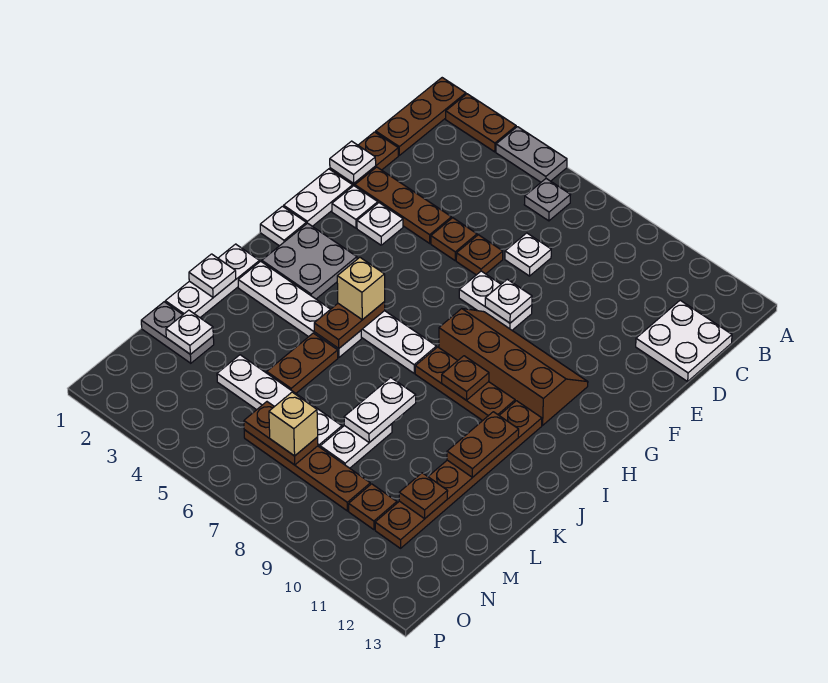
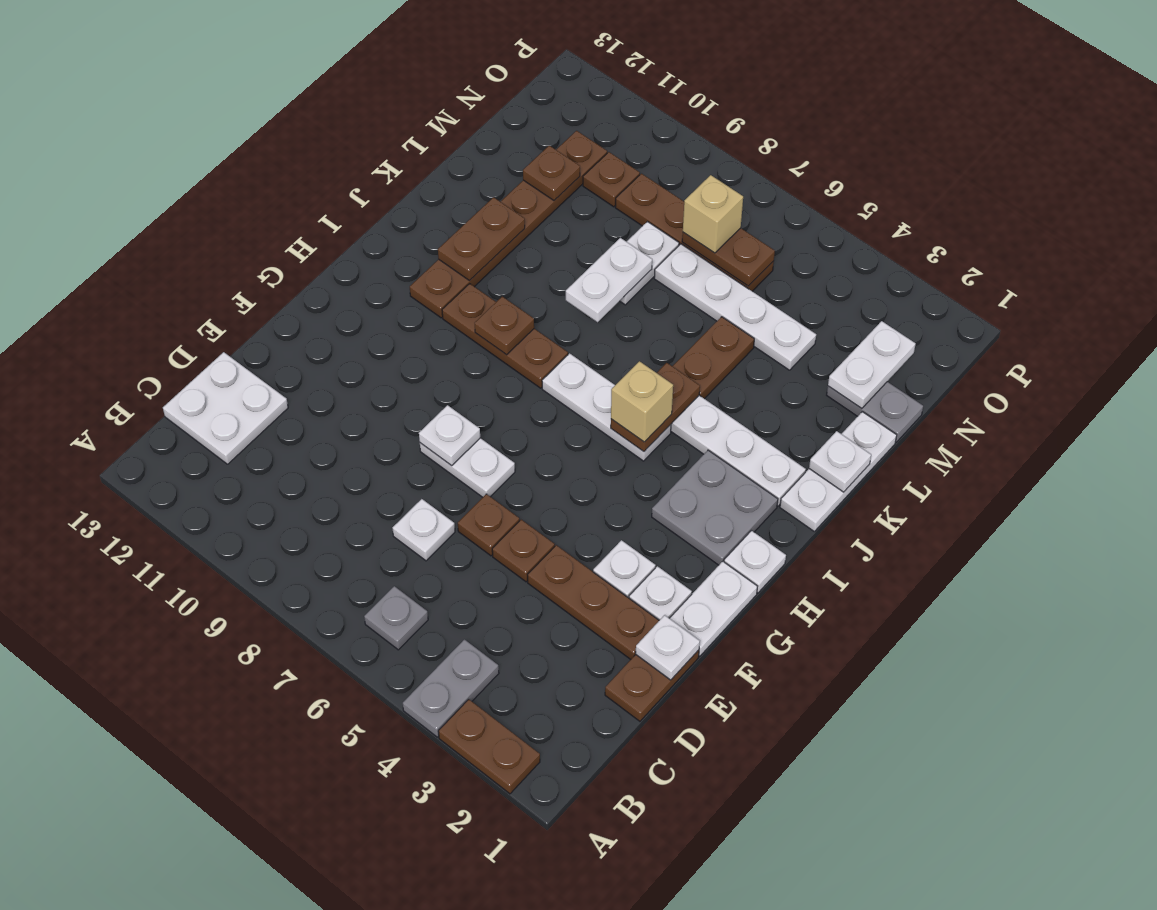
brown 1x3 plate [376,78,466,155] -> none
grey 1x2 plate [496,127,567,182] -> grey 1x2 plate turned to [403,639,499,737]
brown 2x4 slope [439,309,588,425] -> none
white 1x1 plate [166,310,213,354] -> white 1x2 plate [828,321,916,408]

